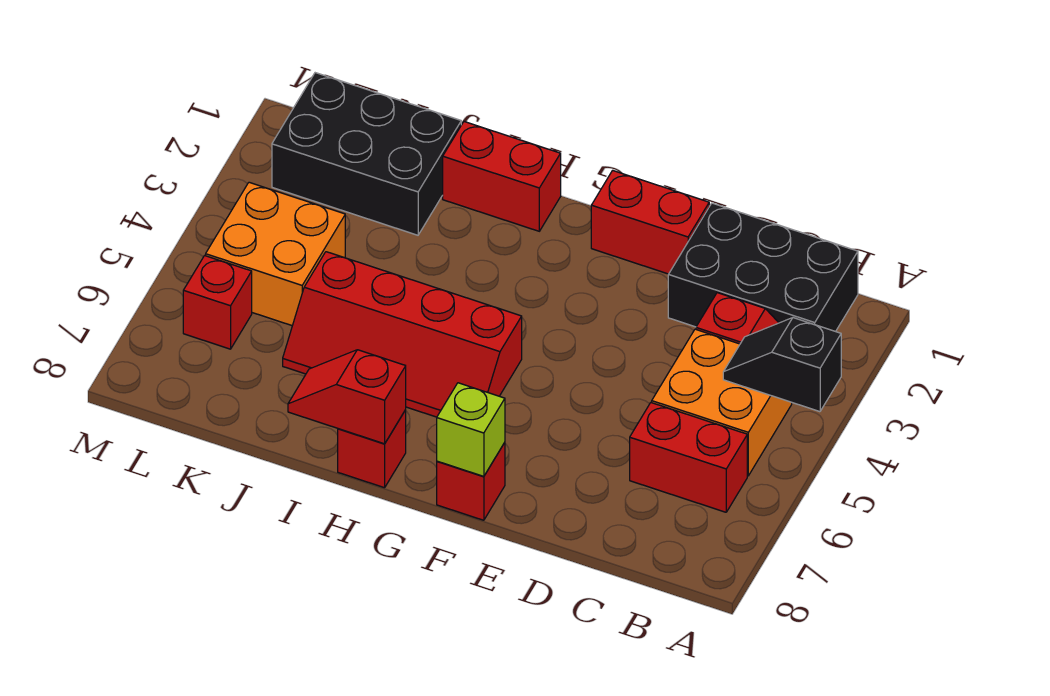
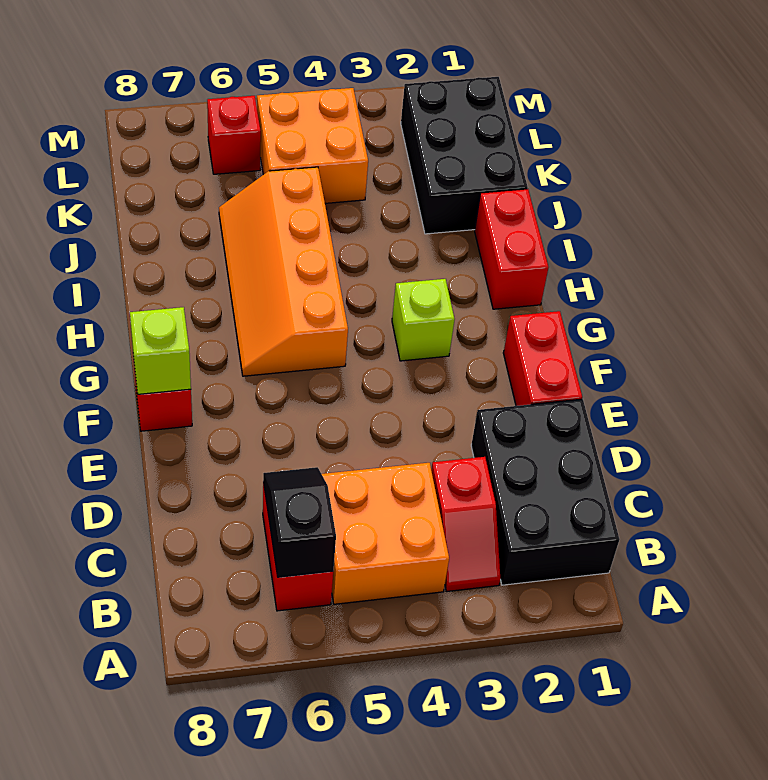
black 1x2 slope [723,318,841,412] -> black 1x2 slope moved to [263,467,336,577]
none -> lime 1x1 brick [392,279,455,361]
red 2x4 slope [283,252,522,417] -> orange 2x4 slope [219,167,348,376]
red 1x1 brick [338,410,406,488] -> none
red 1x2 slope [288,350,406,444] -> none

